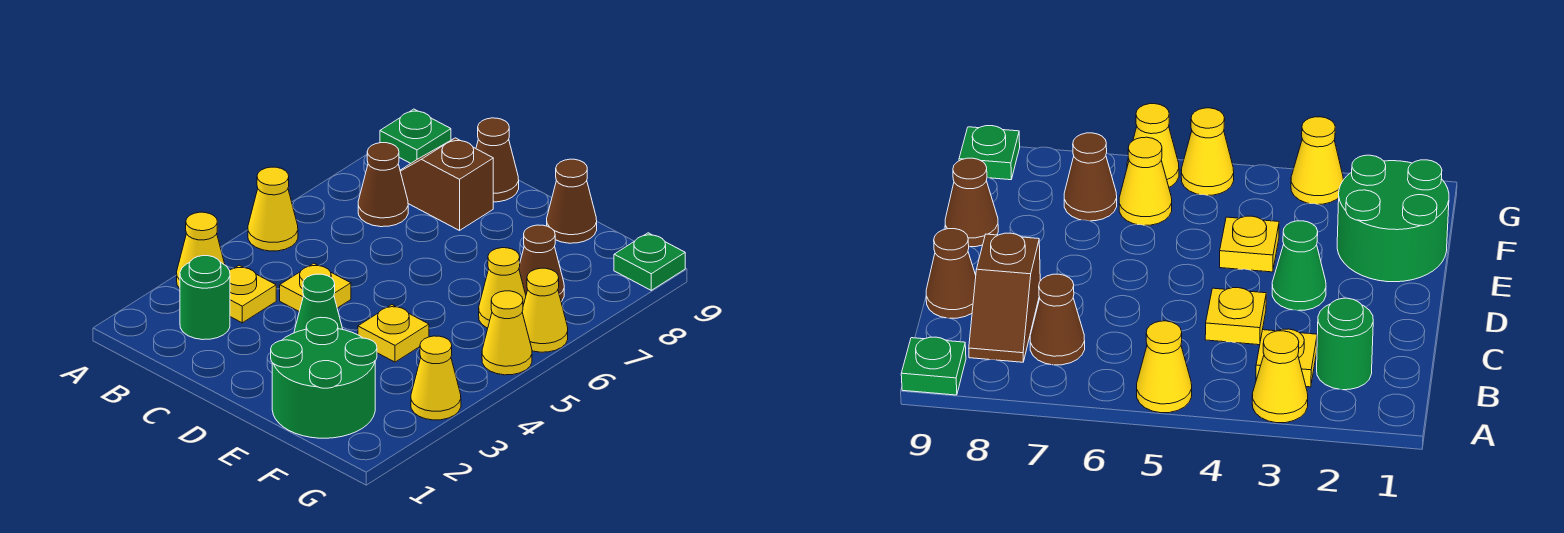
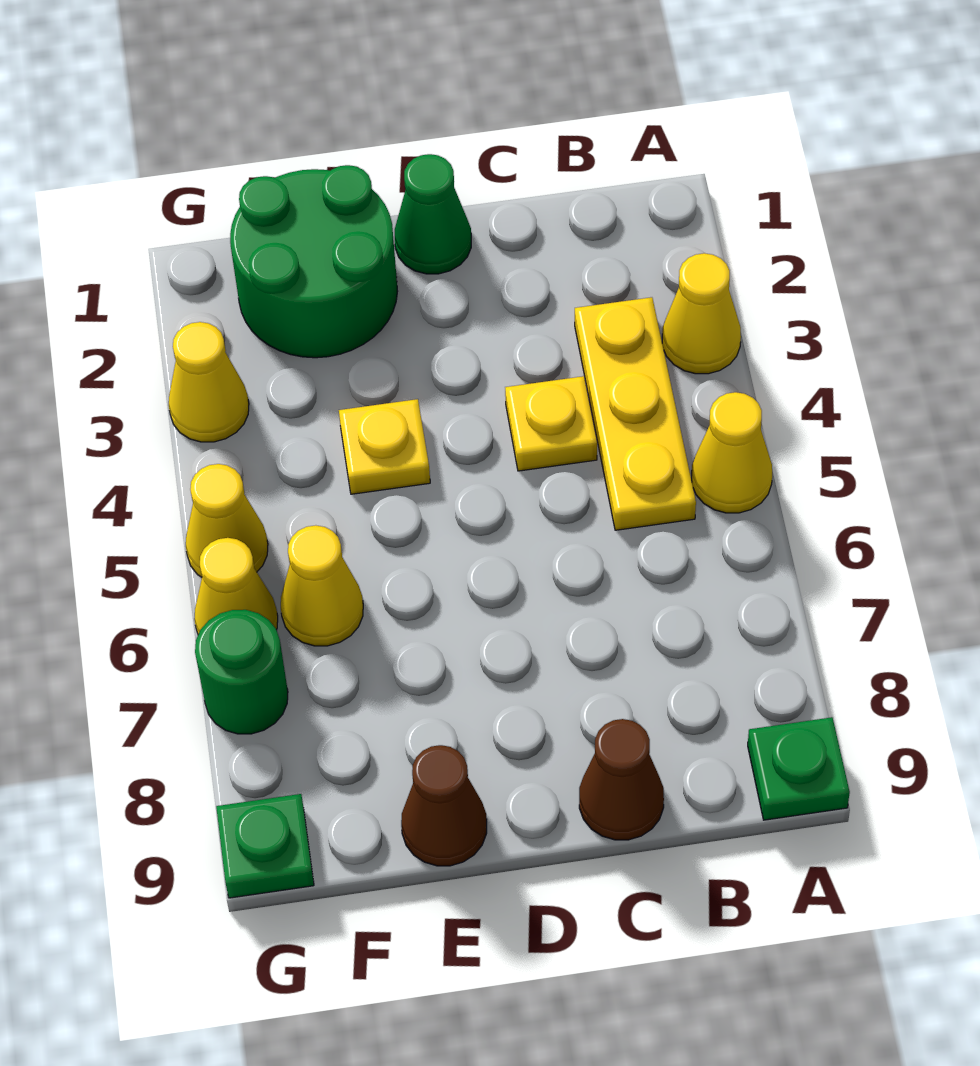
green 1x1 round brick [180,256,230,340] -> green 1x1 round brick moved to [195,610,288,734]
yellow 1x1 plate [229,265,276,323] -> yellow 1x3 plate [575,297,696,530]
brown 1x1 cone [358,143,408,227] -> none
brown 1x2 slope [400,138,493,231] -> none
green 1x1 cone [294,274,343,333] -> green 1x1 cone moved to [395,154,471,274]
brown 1x1 cone [519,225,564,301] -> none

